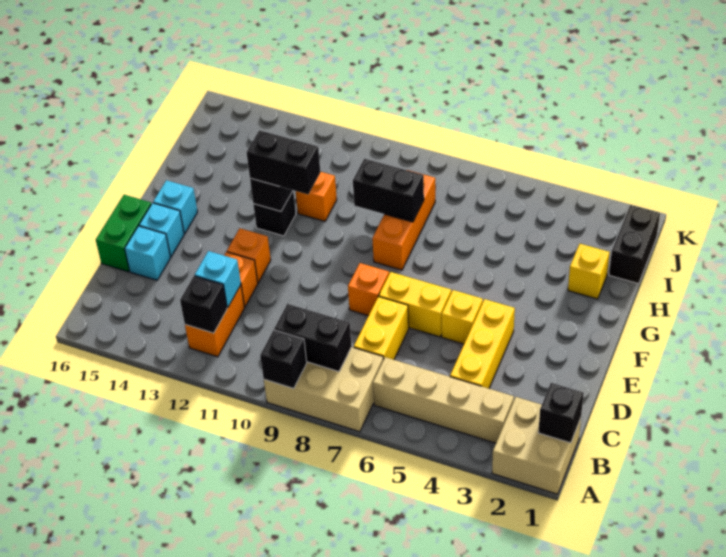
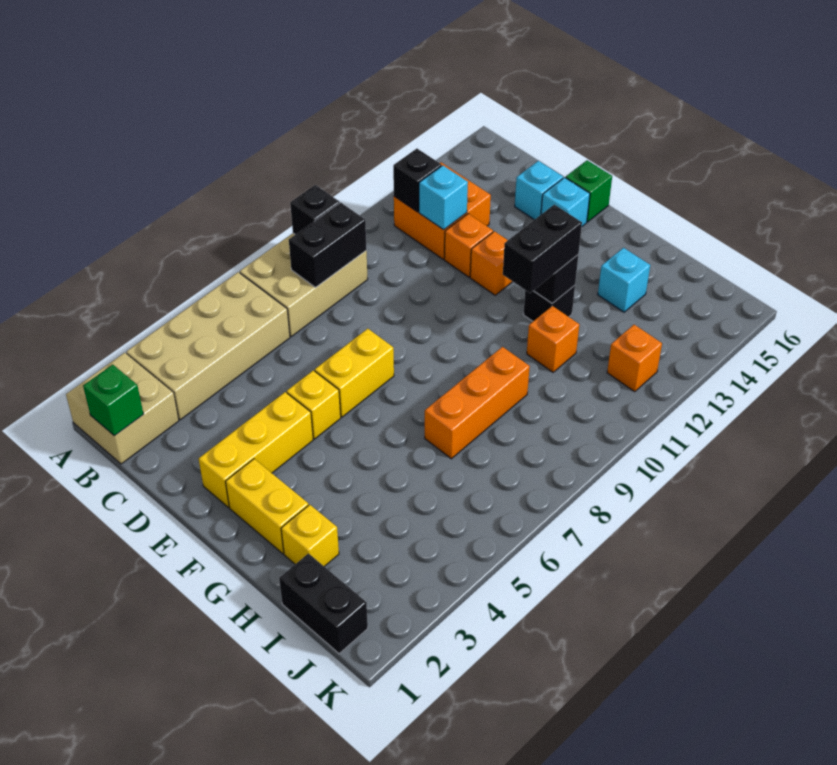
black 1x1 brick [538,383,584,443] -> green 1x1 brick [83,365,143,436]
tan 1x4 brick [373,357,514,443] -> tan 2x4 brick [126,272,290,420]
orange 1x2 brick [185,285,244,357] -> orange 2x2 brick [394,162,491,259]
yellow 1x3 brick [450,299,515,388] -> yellow 1x3 brick turned to [199,392,313,507]
yellow 1x2 brick [354,296,409,360] -> yellow 1x2 brick moved to [225,459,308,554]
green 1x2 brick [96,195,151,272] -> green 1x1 brick [565,160,612,222]
orange 1x1 brick [348,263,389,316] -> orange 1x1 brick moved to [607,325,662,392]
cyan 1x1 brick [153,180,197,234] -> cyan 1x1 brick moved to [598,248,650,312]
orange 1x3 brick [372,170,435,270] -> orange 1x3 brick turned to [425,347,530,459]
black 1x2 brick [353,159,424,222] -> none

